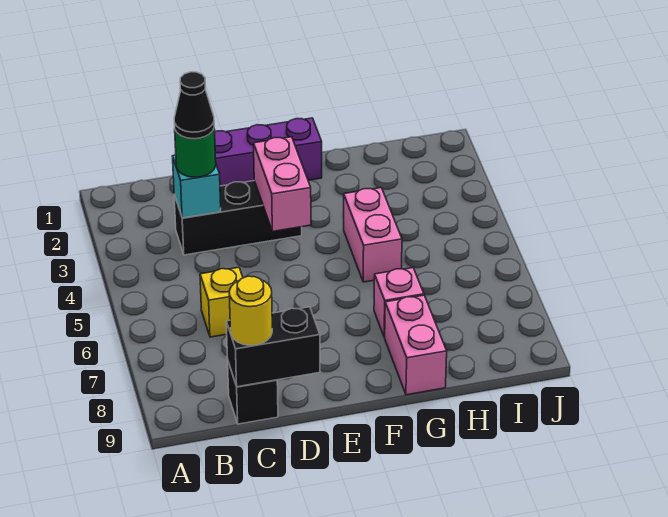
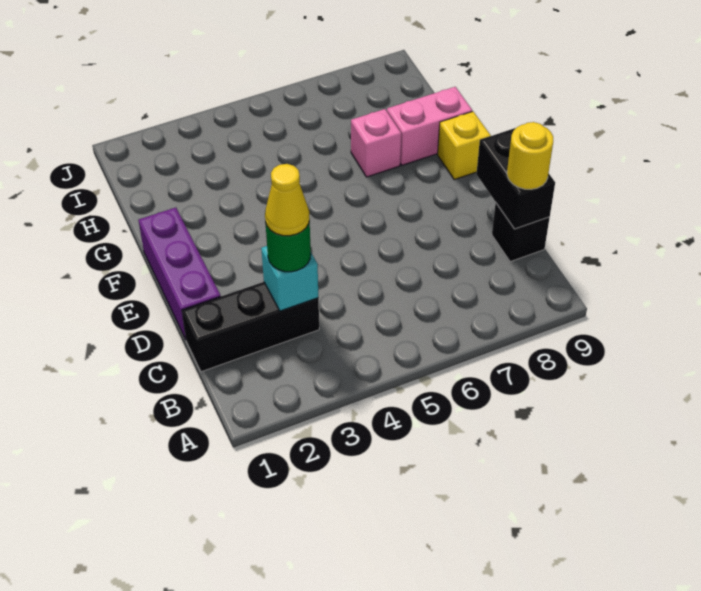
black 1x3 brick [174,181,302,255] -> black 1x3 brick turned to [182,282,319,372]
black 1x1 cone [174,72,214,139] -> yellow 1x1 cone [265,164,309,236]
yellow 1x1 brick [200,267,243,337] -> yellow 1x1 brick moved to [438,111,491,179]
pink 1x2 brick [254,137,311,231] -> none
pink 1x2 brick [344,188,402,282] -> none

